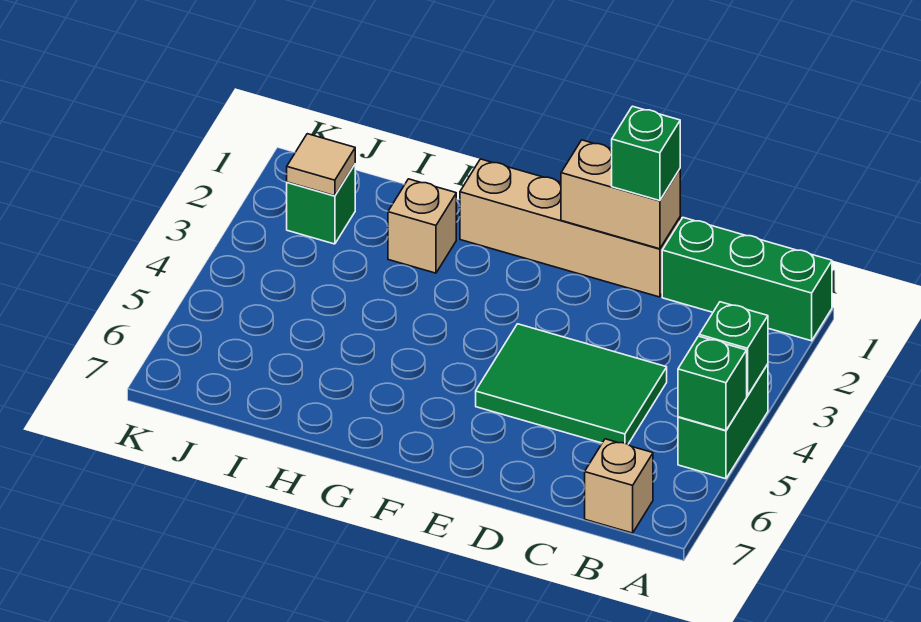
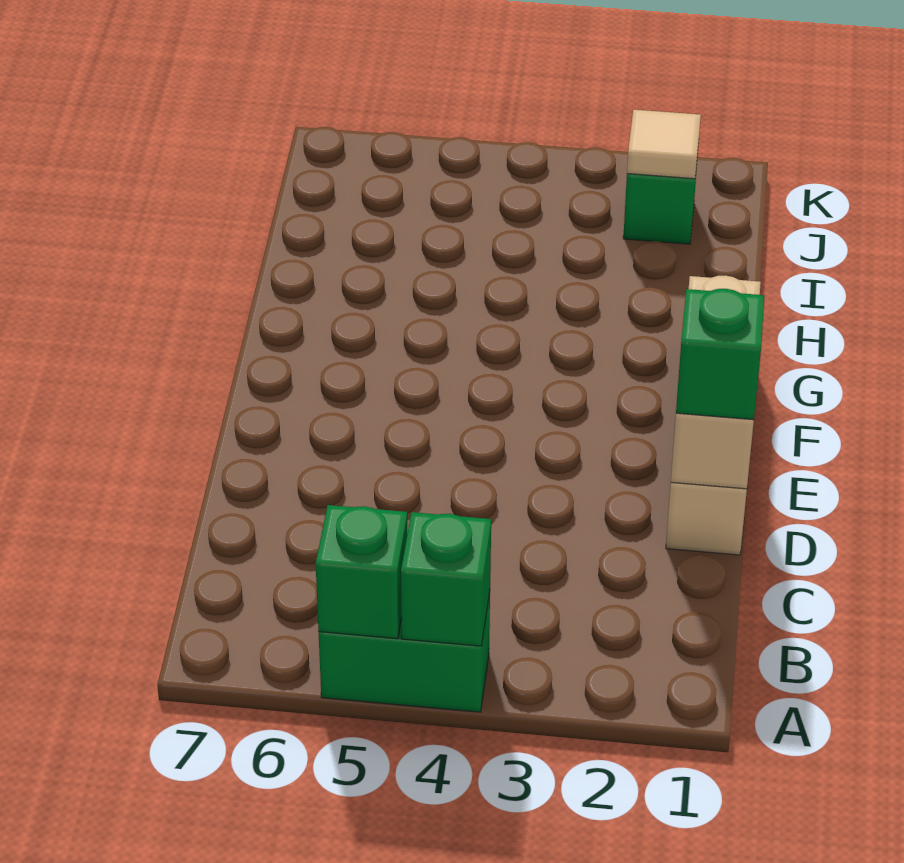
green 1x3 brick [662,218,832,341] -> none
tan 1x1 brick [585,439,653,533] -> none
green 2x3 tile [476,324,667,444] -> none
tan 1x1 brick [388,179,456,273] -> none

